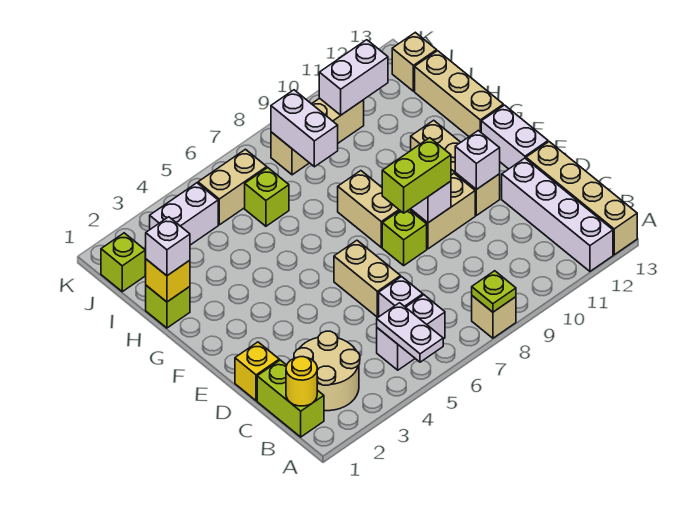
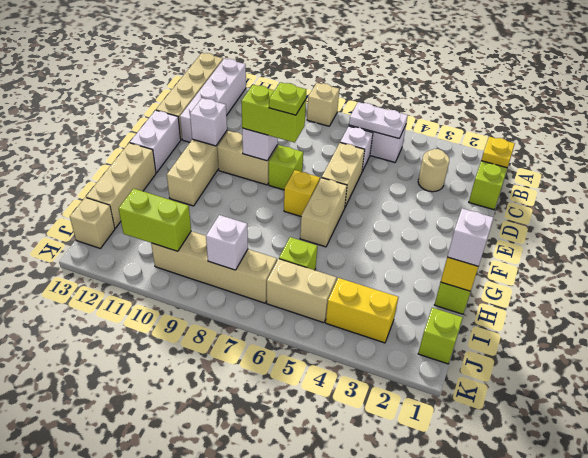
white 1x2 plate [377,303,443,362] -> white 1x2 plate turned to [349,102,408,138]
lime 1x1 plate [472,271,516,312] -> lime 1x1 plate moved to [269,82,306,115]
yellow 1x1 round brick [286,357,317,406] -> yellow 1x1 plate [481,137,515,168]
tan 2x2 round brick [294,331,360,411] -> tan 1x1 round brick [418,149,449,192]
yellow 1x1 brick [235,342,279,401] -> yellow 1x1 brick moved to [284,170,320,216]
tan 1x2 brick [338,171,400,247] -> tan 1x2 brick moved to [300,178,347,247]
white 1x2 brick [271,90,338,167] -> white 1x1 brick [206,215,248,270]
white 1x2 brick [150,183,218,245] -> yellow 1x2 brick [326,278,398,343]
tan 1x3 brick [271,98,364,175] -> tan 1x4 brick [151,231,277,303]
white 1x2 brick [319,40,388,115] -> lime 1x2 brick [119,188,191,251]

